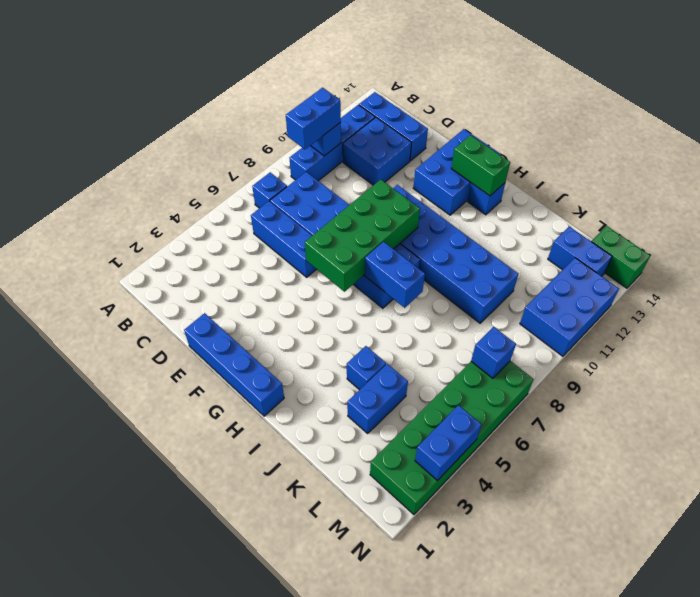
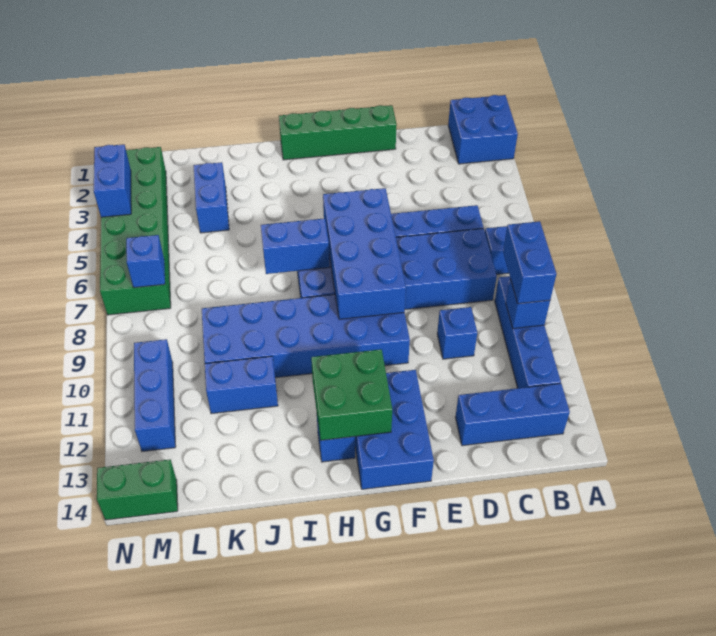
blue 2x2 brick [343,117,411,185] -> blue 2x2 brick moved to [448,95,518,164]
blue 1x4 brick [184,313,284,416] -> green 1x4 brick [279,105,397,160]
green 2x4 brick [305,179,420,292] -> blue 2x4 brick [323,188,406,319]
green 1x2 brick [451,135,510,196] -> green 2x2 brick [311,349,392,440]
blue 1x1 brick [347,346,386,390] -> blue 1x1 brick moved to [437,307,477,359]
blue 1x2 brick [548,227,612,276] -> blue 1x2 brick moved to [205,356,278,414]
blue 2x3 brick [520,258,619,356] -> blue 1x3 brick [134,339,176,451]

